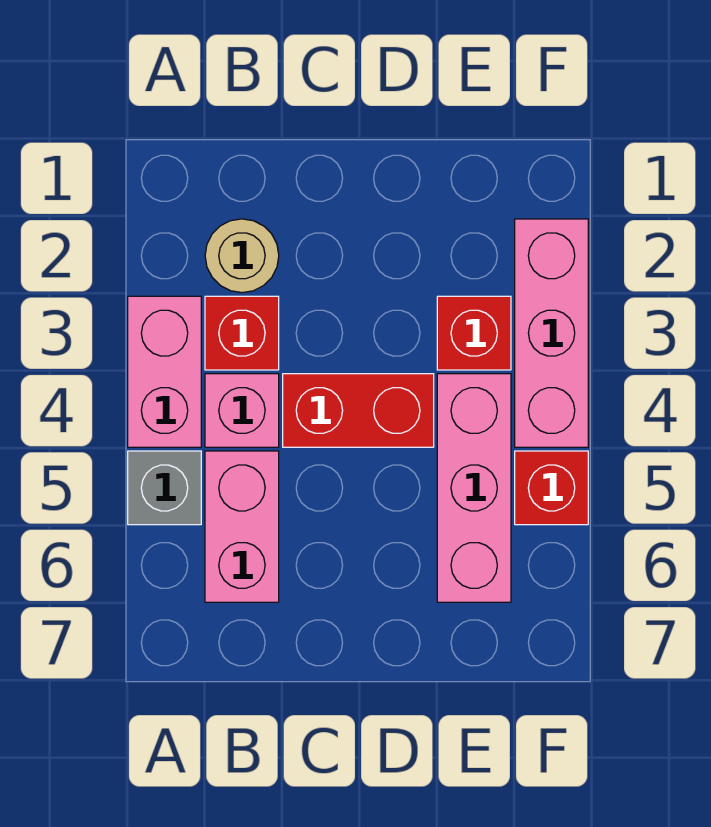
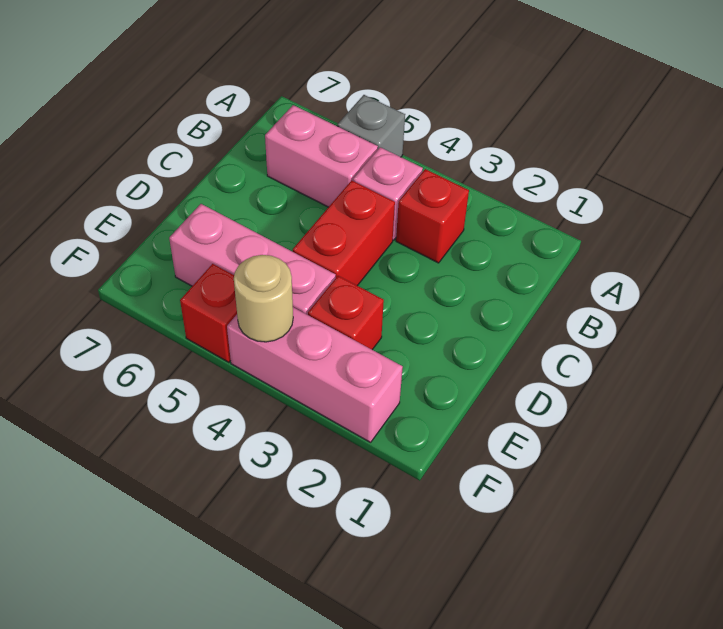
pink 1x2 brick [128,296,201,447] -> none
tan 1x1 round brick [205,219,279,293] -> tan 1x1 round brick moved to [234,255,293,342]

